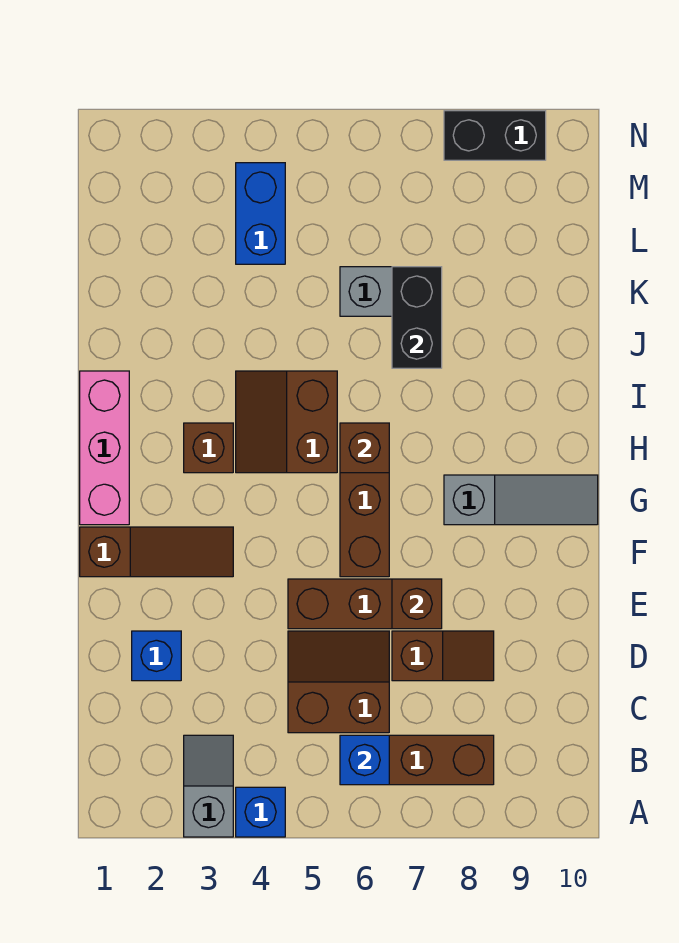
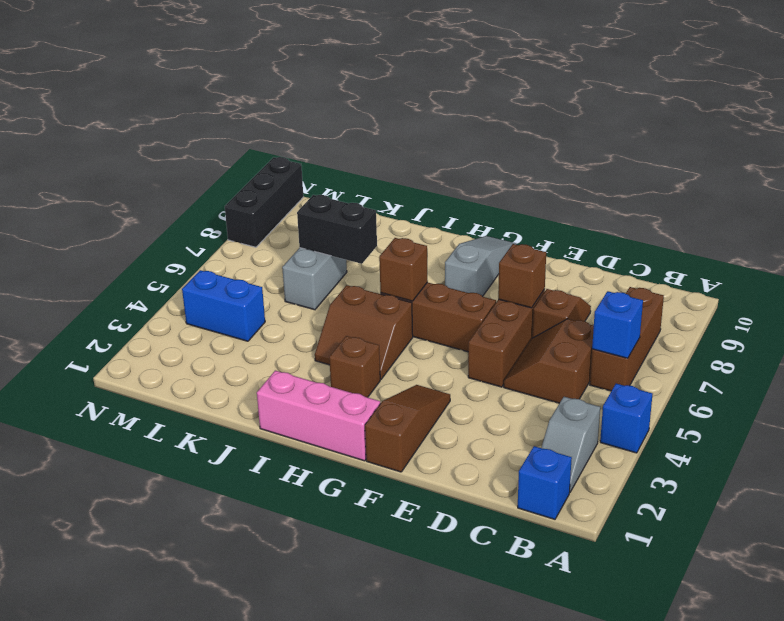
grey 1x2 slope [184,735,233,837] -> grey 1x2 slope turned to [541,397,600,492]
blue 1x1 brick [132,631,181,681] -> blue 1x1 brick moved to [518,446,572,519]
black 1x2 brick [444,111,546,160] -> black 1x3 brick [225,157,303,247]

